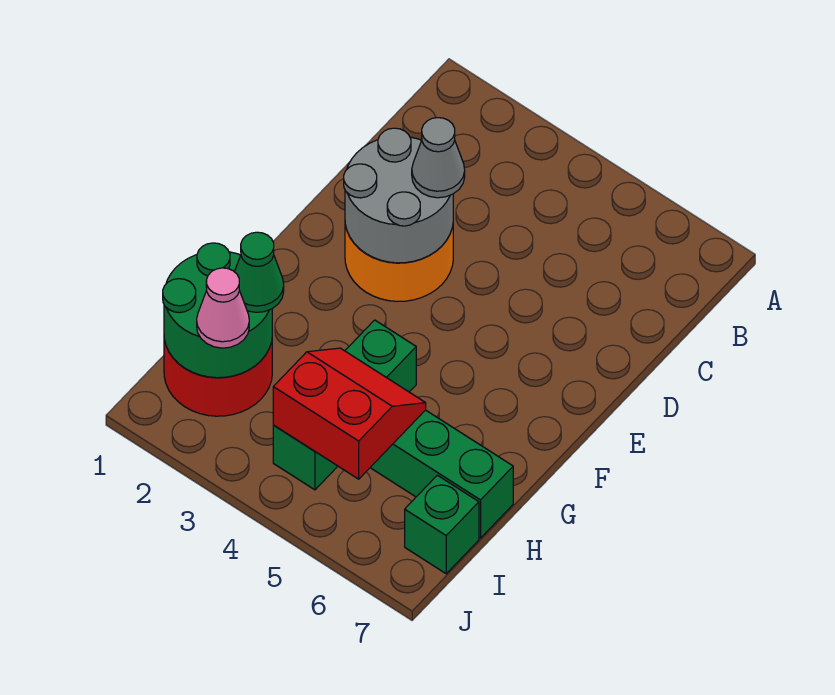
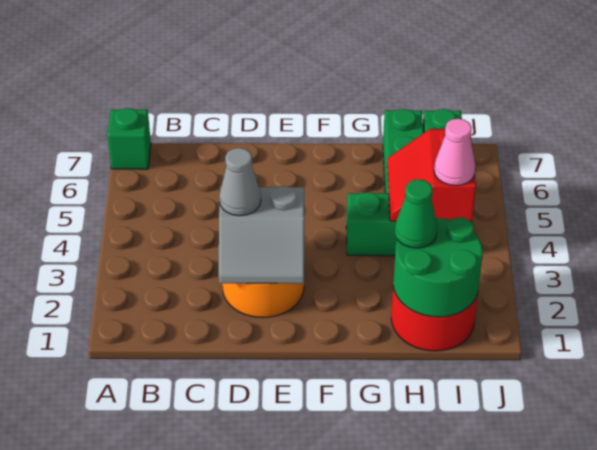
none -> green 1x1 brick [107,108,151,169]
grey 2x2 round brick [344,128,453,263] -> grey 2x2 slope [219,186,304,284]
pink 1x1 cone [197,268,249,348] -> pink 1x1 cone moved to [434,119,475,186]

